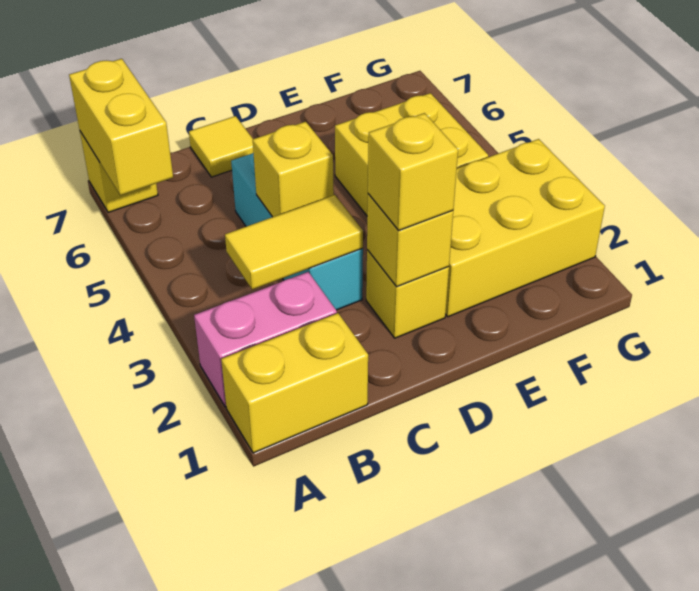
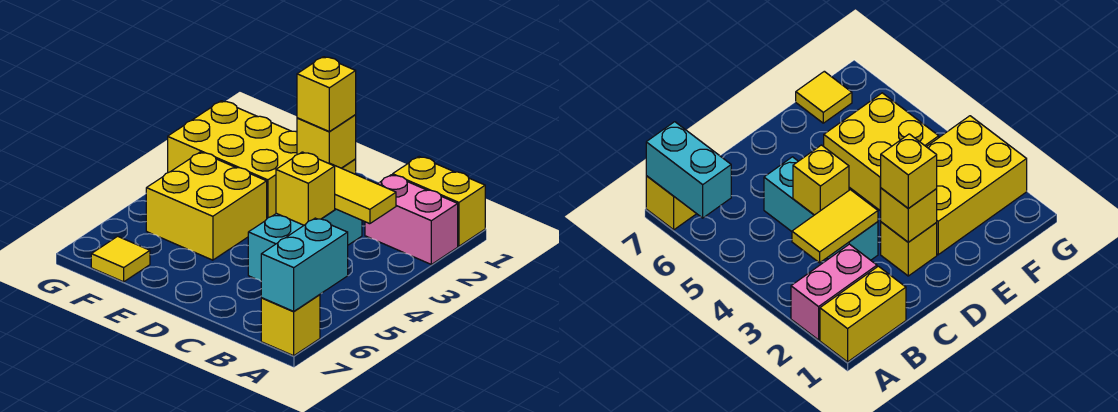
yellow 1x2 brick [69,59,173,195] -> cyan 1x2 brick [261,218,348,311]
yellow 1x1 tile [189,116,253,177] -> yellow 1x1 tile moved to [91,236,150,282]

